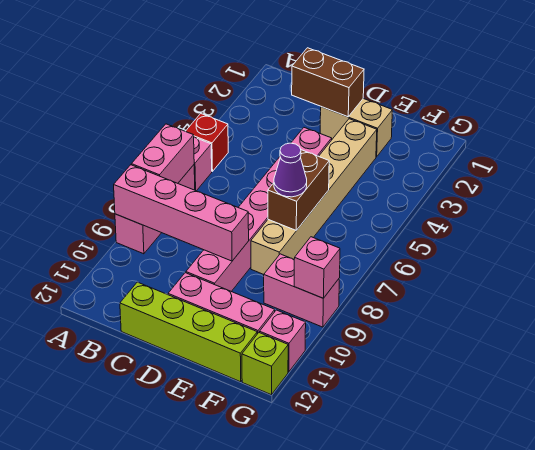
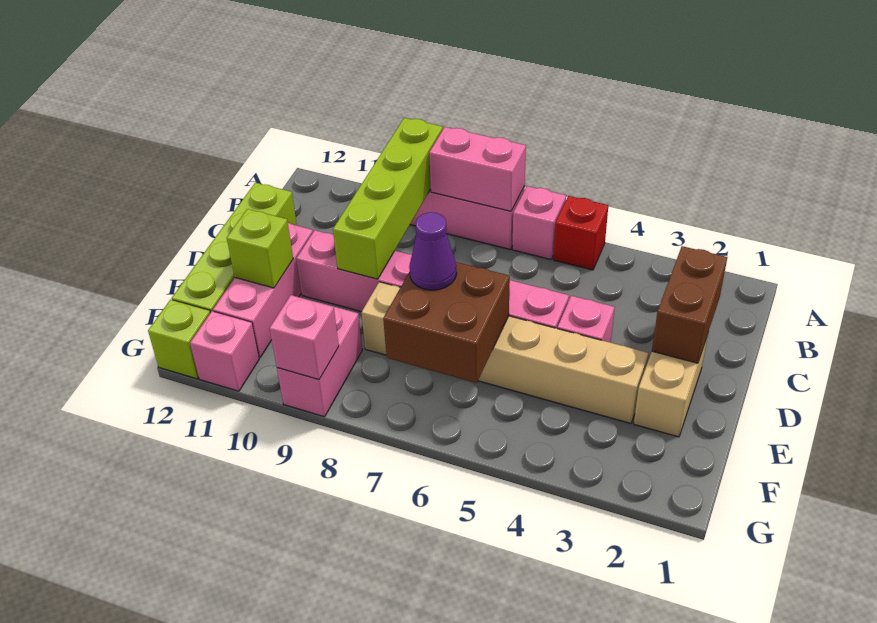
pink 1x4 brick [114,165,249,261] -> lime 1x4 brick [333,118,443,279]
brown 1x2 brick [268,150,329,230] -> brown 2x2 brick [383,262,510,383]
none -> lime 1x1 brick [227,209,293,288]

